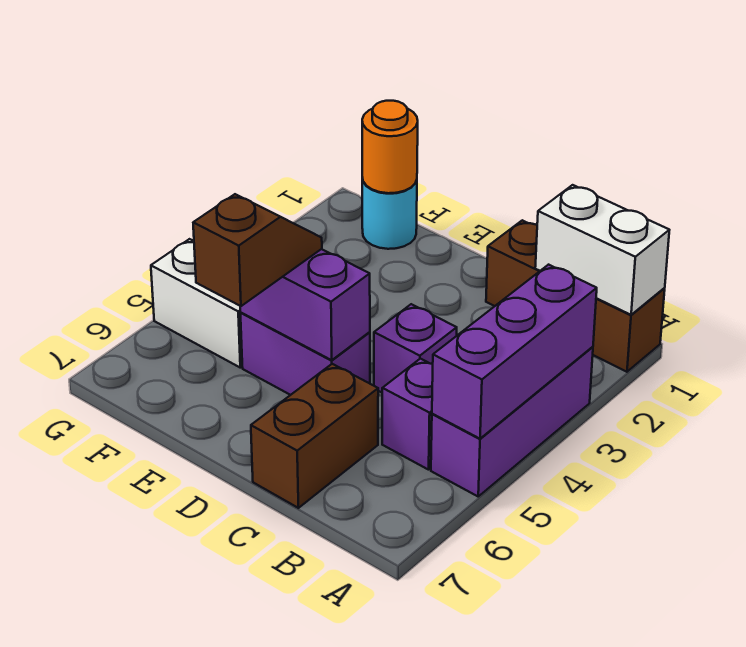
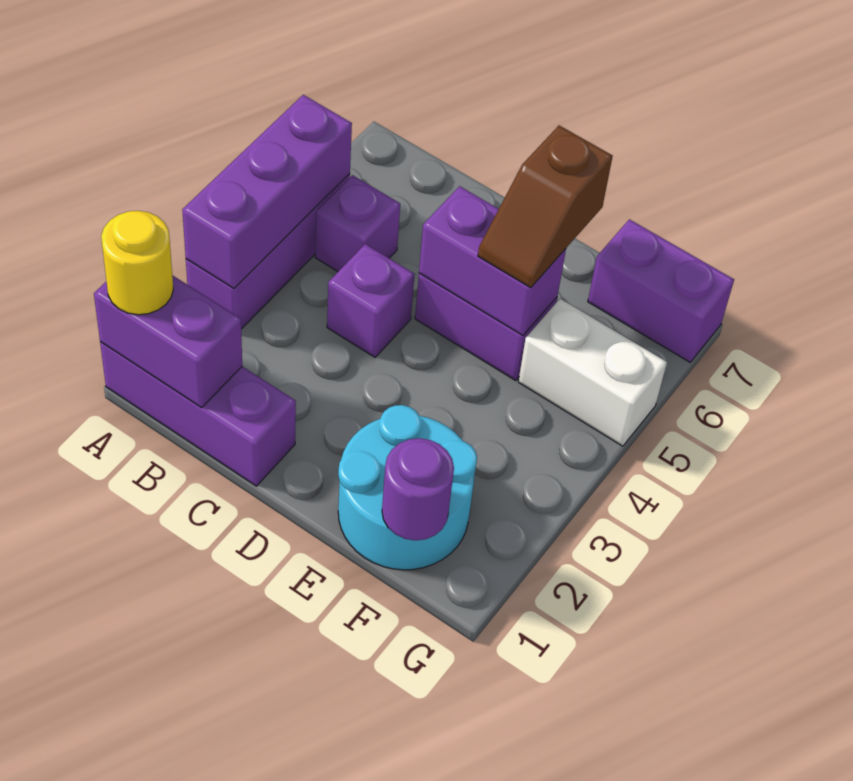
brown 1x3 brick [486,220,665,372] -> purple 1x3 brick [100,342,296,486]
white 1x2 brick [535,185,669,315] -> purple 1x2 brick [94,275,242,407]
none -> yellow 1x1 round brick [101,211,173,315]
brown 1x2 brick [251,364,378,508] -> none
cyan 1x1 round brick [362,178,417,249] -> cyan 2x2 round brick [338,405,477,570]
orange 1x1 round brick [362,101,418,193] -> purple 1x1 round brick [382,438,454,541]
none -> purple 1x2 brick [588,219,734,362]

